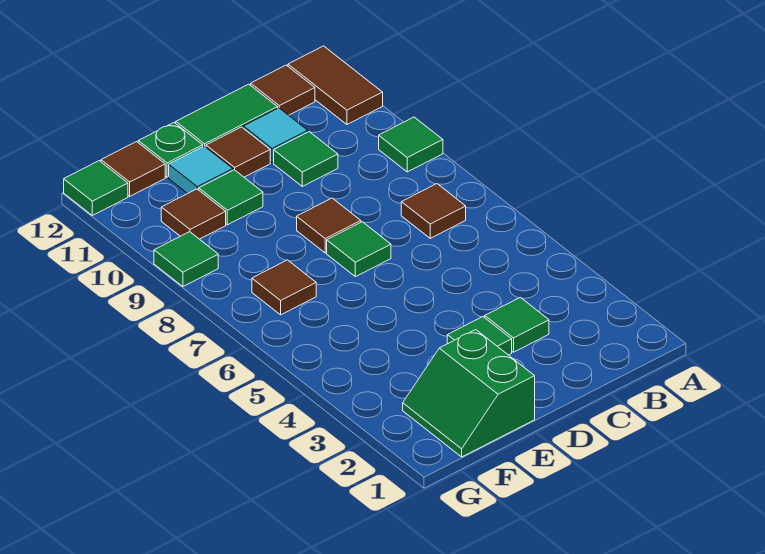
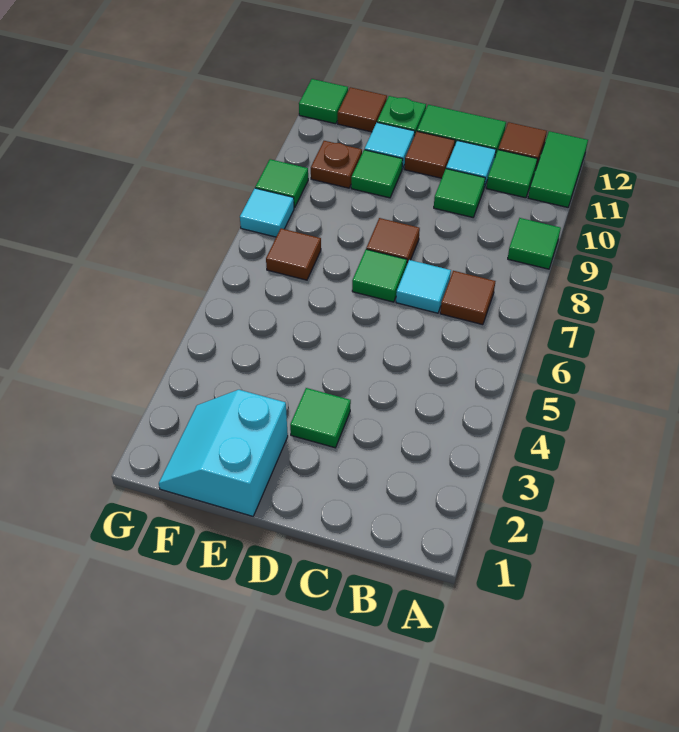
brown 1x2 tile [288,46,383,124] -> green 1x2 tile [528,131,588,207]
green 1x1 tile [484,297,549,352] -> green 1x1 tile moved to [487,150,537,198]
none -> cyan 1x1 tile [396,260,451,313]
green 2x2 slope [403,330,535,457] -> cyan 2x2 slope [159,390,288,516]
brown 1x1 tile [161,189,226,239] -> brown 1x1 plate [311,141,362,188]
none -> cyan 1x1 tile [240,188,294,237]

